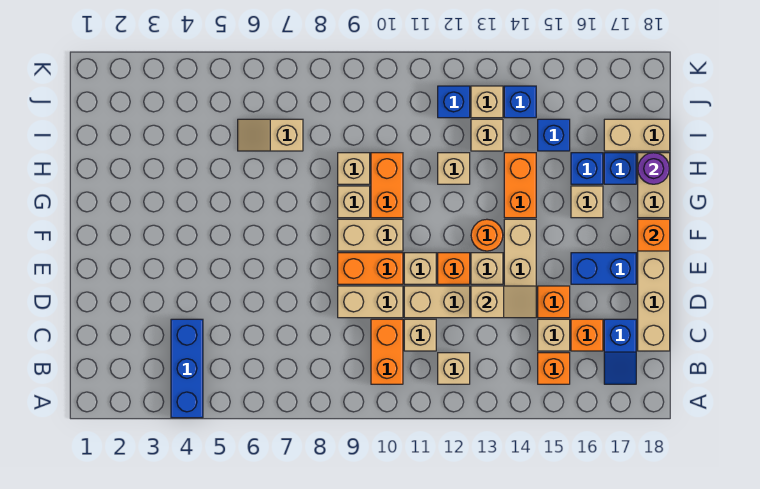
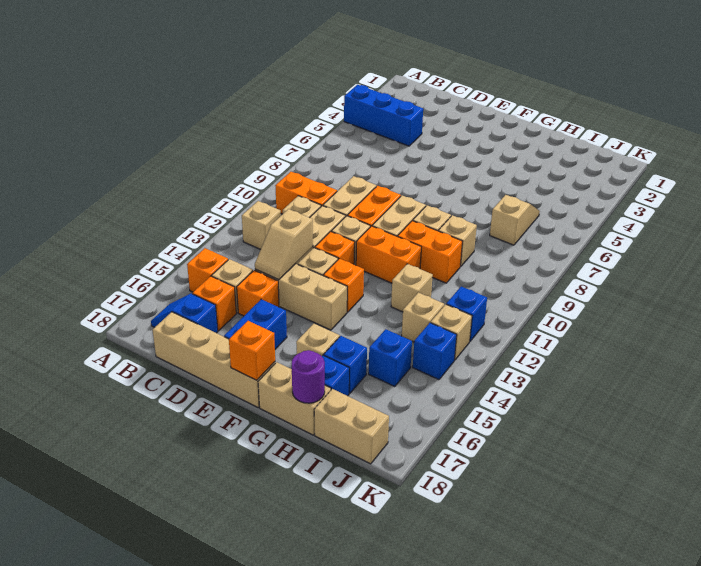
orange 1x1 round brick [471,219,503,251] -> orange 1x1 brick [323,259,364,312]
orange 1x2 brick [504,153,536,218] -> orange 1x2 brick moved to [356,226,421,283]
tan 1x2 brick [604,119,670,151] -> tan 1x2 brick turned to [314,389,389,464]

